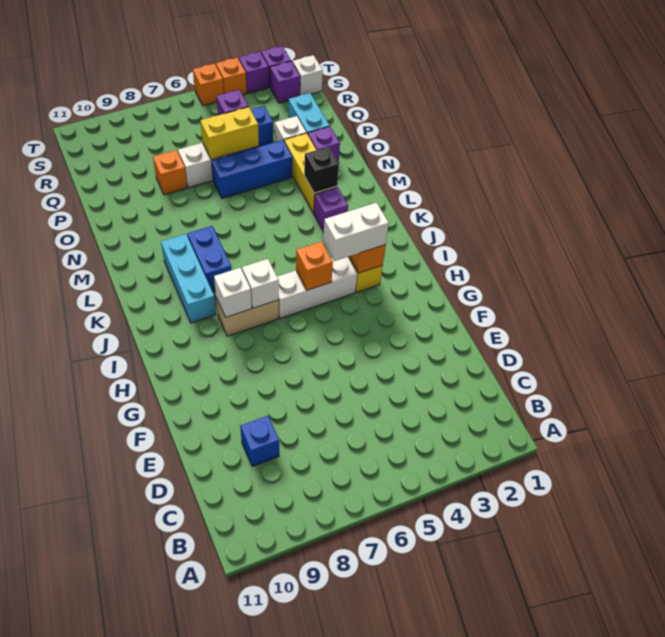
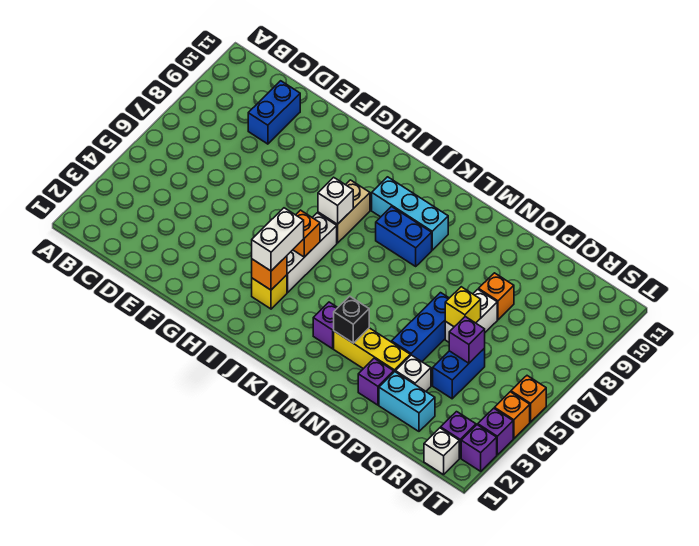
blue 1x1 brick [240,416,279,467] -> blue 1x2 brick [248,81,300,144]
white 1x1 brick [214,268,252,317] -> none
yellow 1x2 brick [201,107,259,159] -> yellow 1x1 brick [445,287,481,327]

